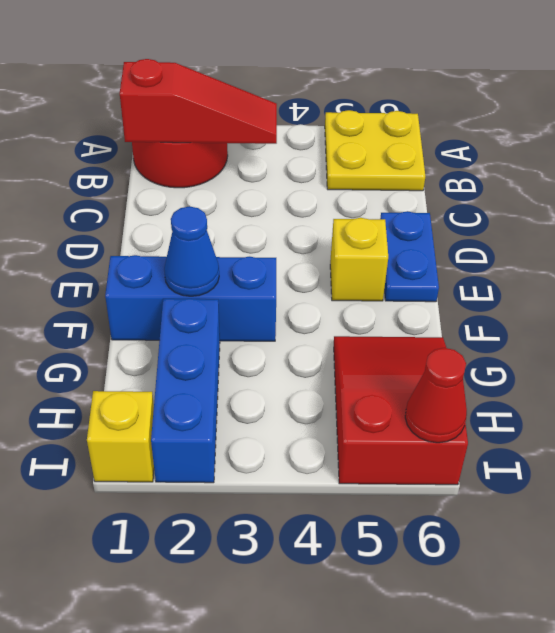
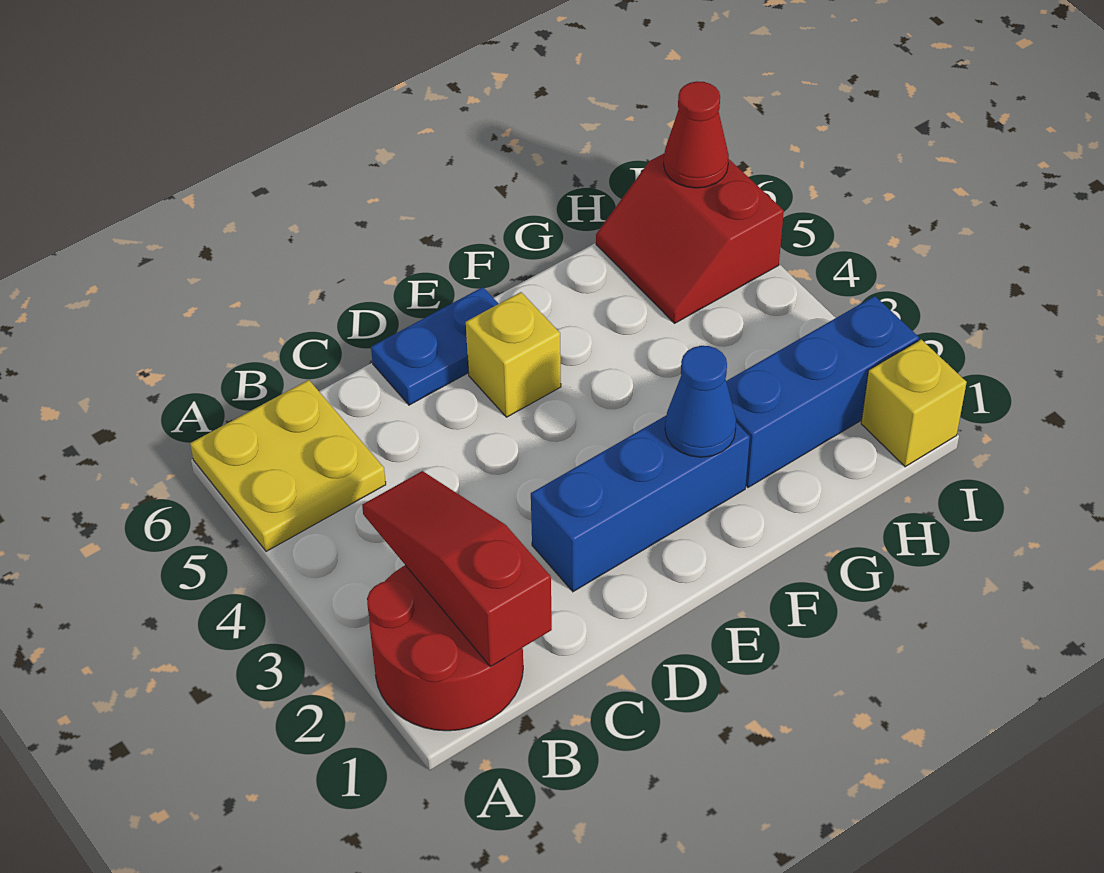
blue 1x3 brick [105,255,276,341] -> blue 1x3 brick turned to [531,416,750,592]
red 2x3 slope [334,336,468,485] -> red 2x2 slope [596,154,784,323]

